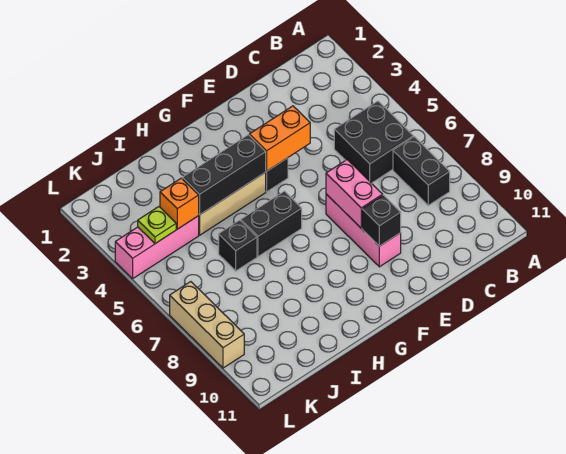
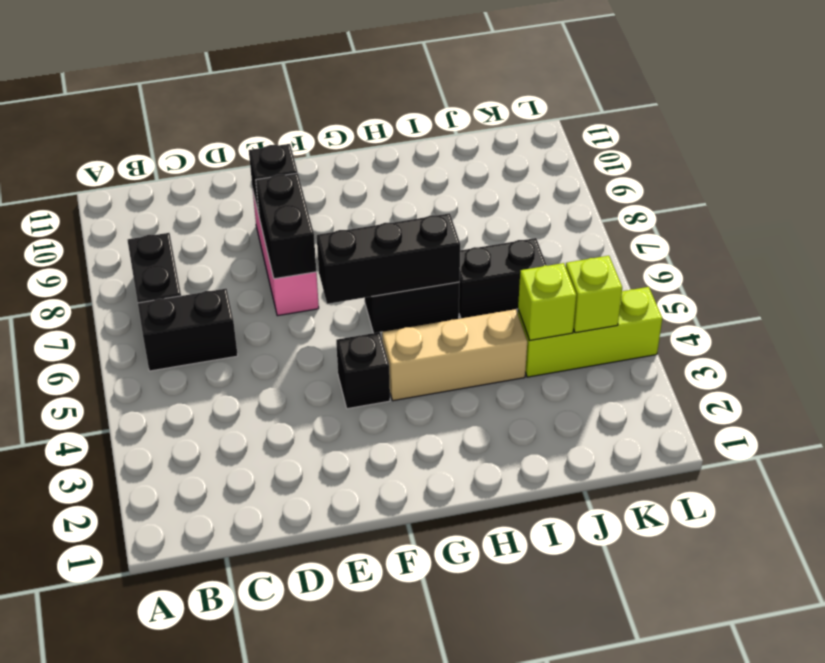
black 2x2 brick [334,101,413,183] -> black 1x2 brick [138,289,238,371]
orange 1x2 brick [249,106,310,171] -> none
pink 1x2 brick [326,160,383,228] -> black 1x2 brick [256,173,316,279]
black 1x3 brick [182,135,266,215] -> black 1x3 brick moved to [317,213,460,304]
black 1x1 brick [219,220,257,271] -> black 1x2 brick [459,238,546,318]
pink 1x3 brick [115,216,199,279] -> lime 1x3 brick [518,287,662,377]
orange 1x1 brick [160,178,199,229] -> lime 1x1 brick [518,263,576,340]
lime 1x1 plate [138,207,176,244] -> lime 1x1 brick [566,256,622,333]
tan 1x3 brick [170,282,244,368] -> none

